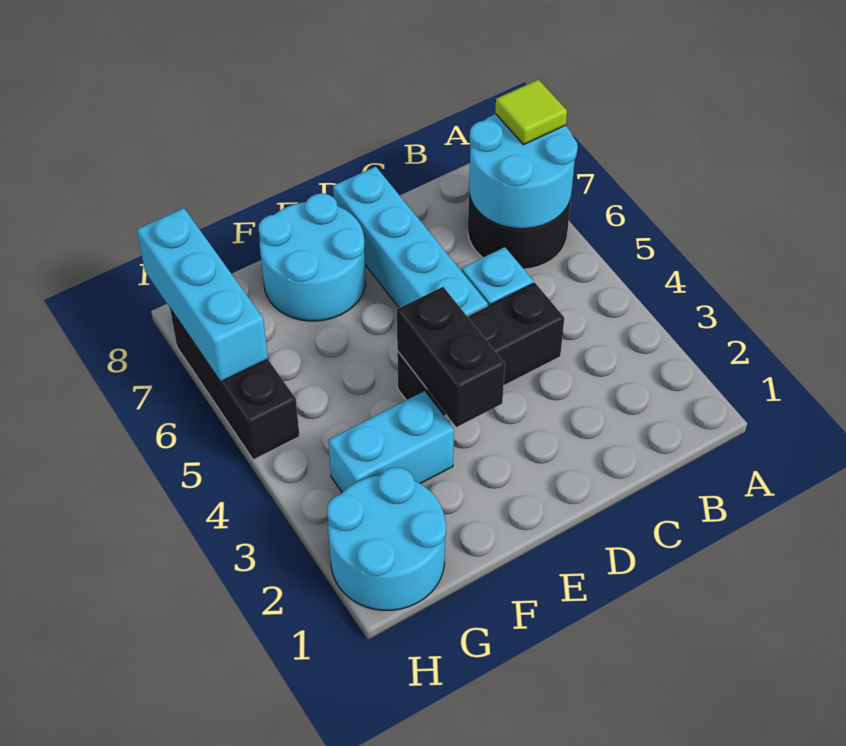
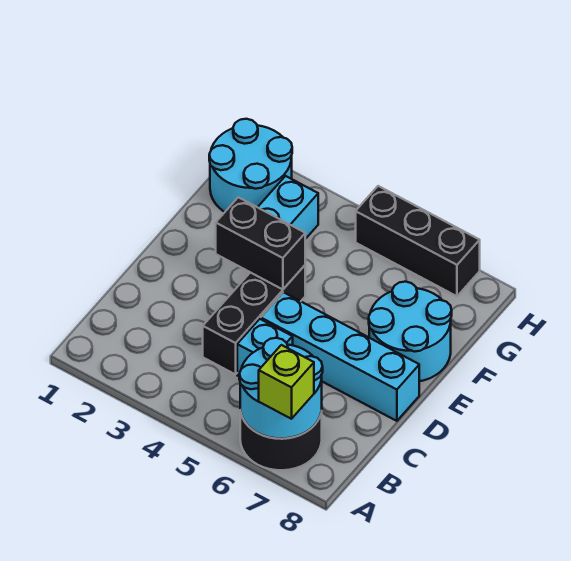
lime 1x1 tile [495,79,567,145] -> lime 1x1 brick [259,345,314,419]
cyan 1x3 brick [137,208,268,382] -> none

